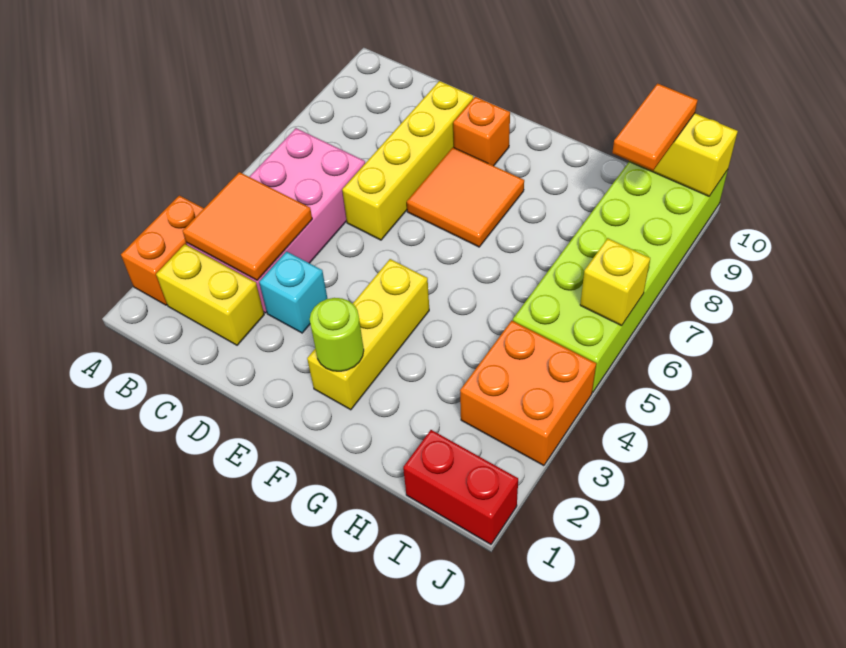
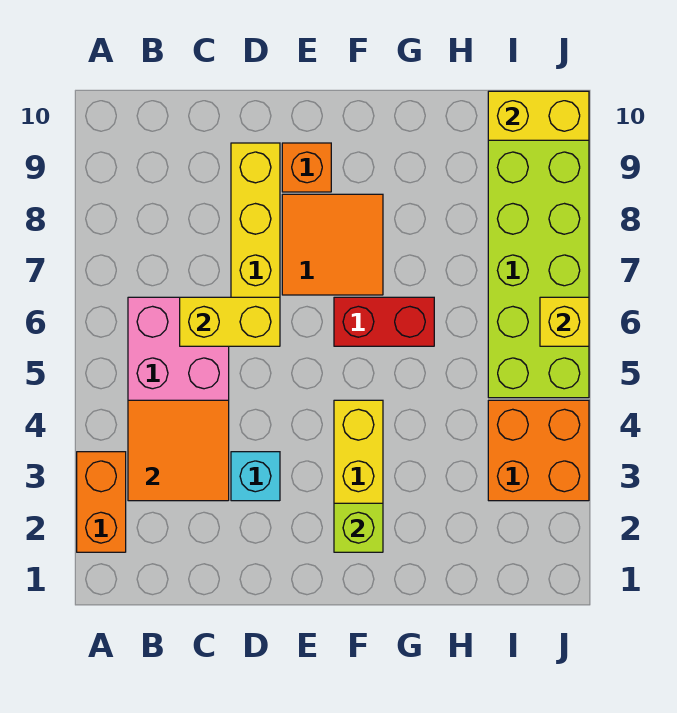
yellow 1x2 brick [156,244,264,345] -> yellow 1x2 brick moved to [180,297,280,346]
lime 1x1 round brick [310,298,364,371] -> lime 1x1 brick [334,503,383,552]
red 1x2 brick [403,430,518,544] -> red 1x2 brick moved to [334,297,434,346]
orange 1x2 tile [612,83,698,171] -> none

